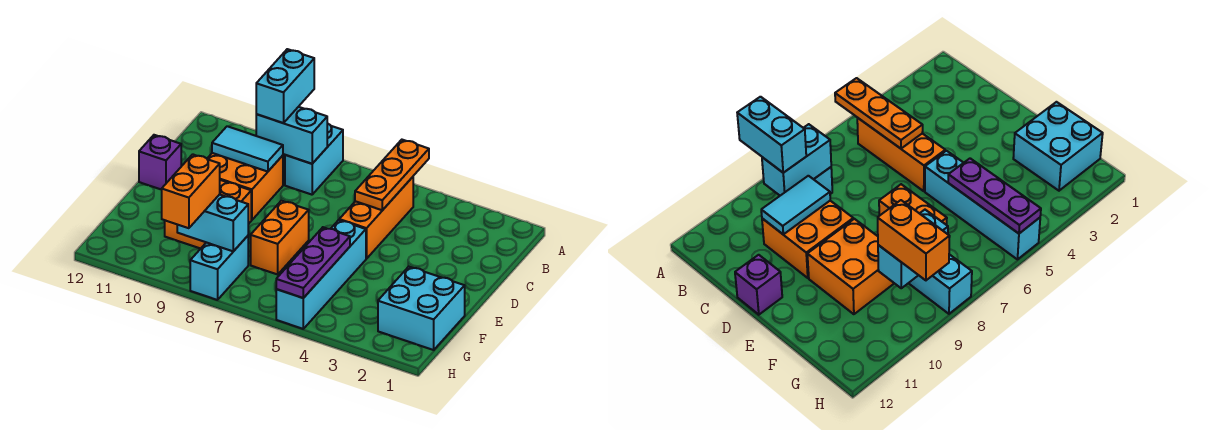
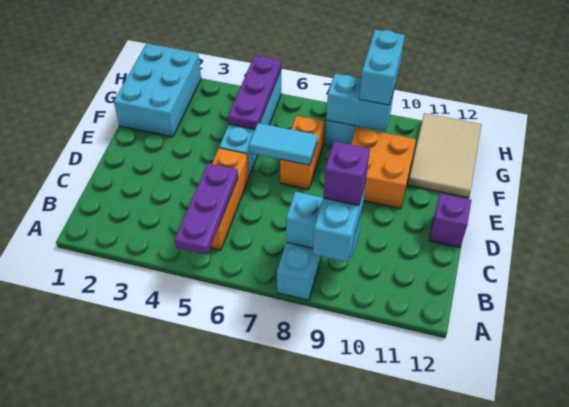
orange 1x3 plate [355,140,429,210] -> purple 1x3 plate [174,163,238,255]
none -> purple 1x1 brick [323,141,370,205]
orange 2x2 brick [207,153,283,220] -> none
cyan 1x2 tile [212,126,283,172] -> cyan 1x2 tile moved to [249,123,318,165]
cyan 2x2 brick [378,267,465,350] -> cyan 2x3 brick [114,44,201,137]
none -> tan 2x3 tile [408,113,482,198]
orange 1x2 brick [162,154,220,228] -> cyan 1x2 brick [359,30,405,105]

